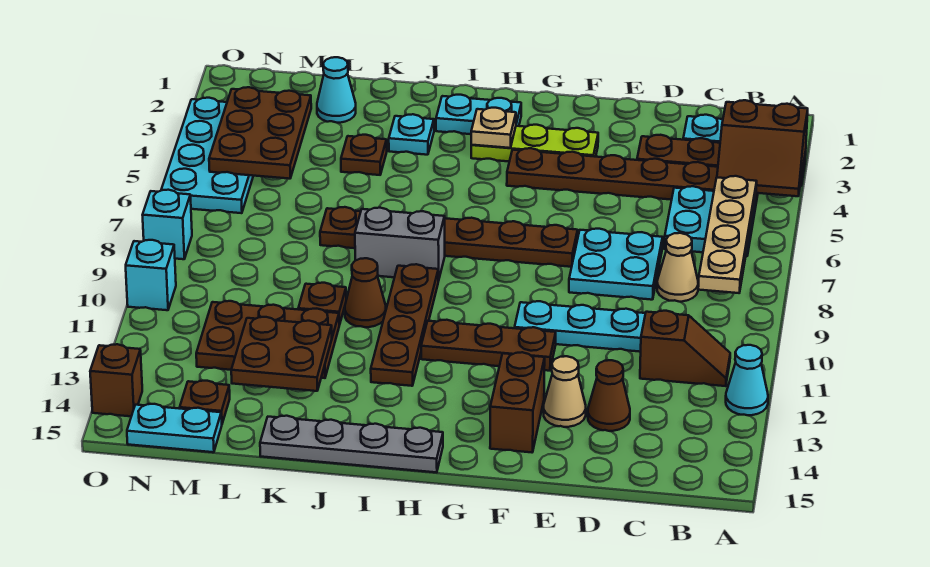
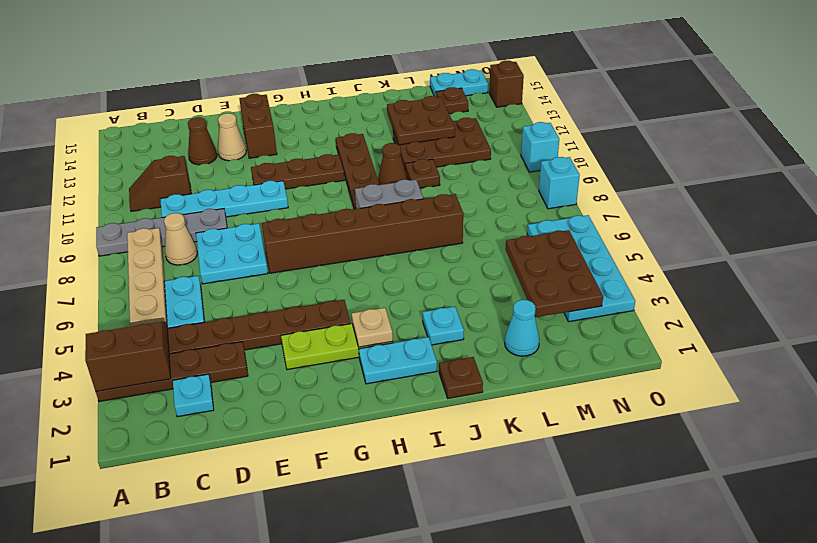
cyan 1x1 cone [726,345,768,415] -> none
brown 1x6 plate [320,207,578,267] -> brown 1x6 brick [262,194,463,273]
grey 1x4 plate [260,416,443,472] -> grey 1x4 plate moved to [96,209,227,256]
brown 1x1 plate [341,135,387,175] -> brown 1x1 plate moved to [439,357,483,399]

